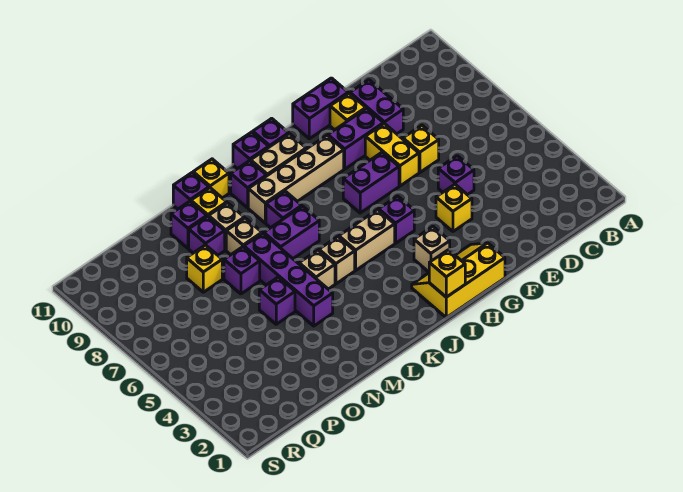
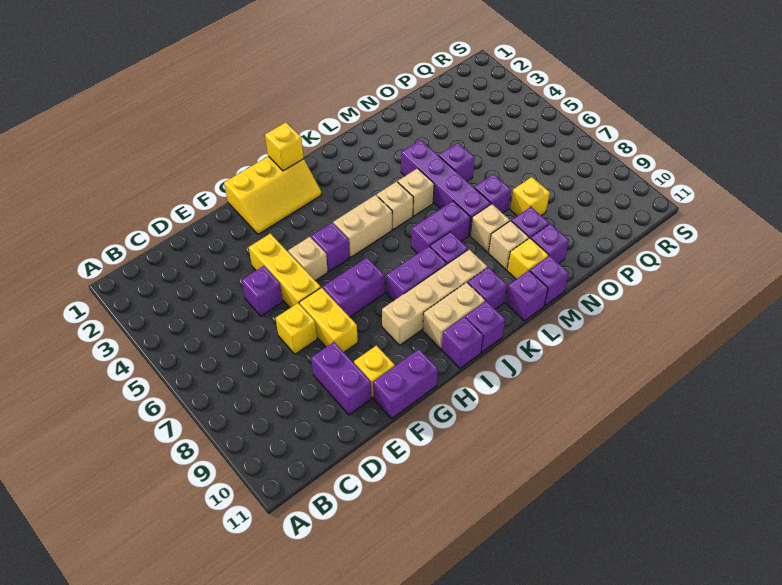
yellow 1x1 brick [436,185,472,231] -> yellow 1x3 brick [249,234,321,308]
purple 1x2 brick [328,108,384,169] -> purple 1x2 brick moved to [386,246,447,301]
tan 1x1 brick [414,227,450,272] -> tan 1x1 brick moved to [288,237,328,281]
yellow 1x1 brick [193,159,229,198] -> purple 1x1 brick [506,271,548,321]

